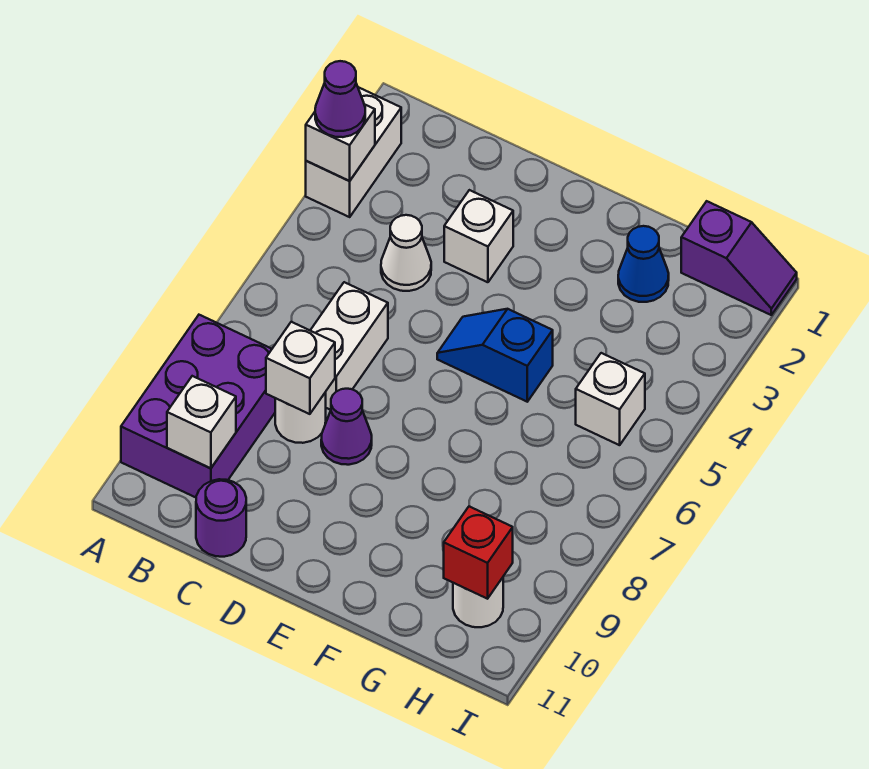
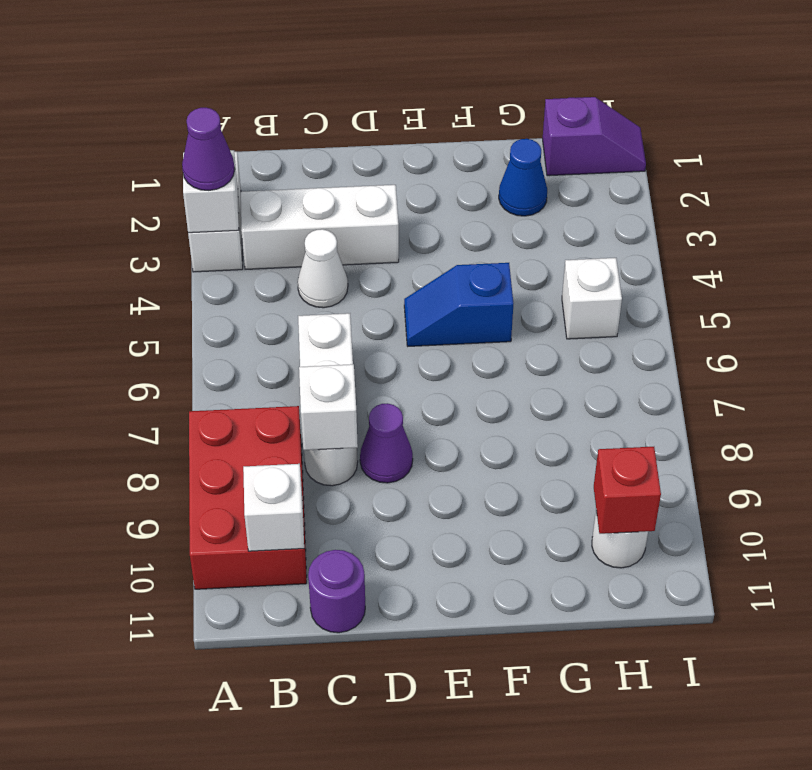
purple 2x3 brick [121,315,275,497] -> red 2x3 brick [189,406,307,589]
white 1x1 brick [444,190,513,282] -> white 1x3 brick [241,185,399,269]

